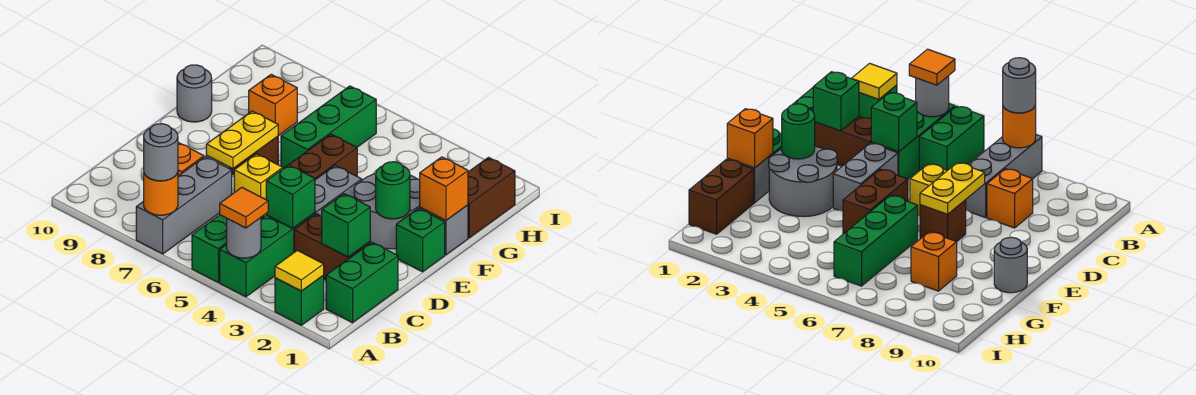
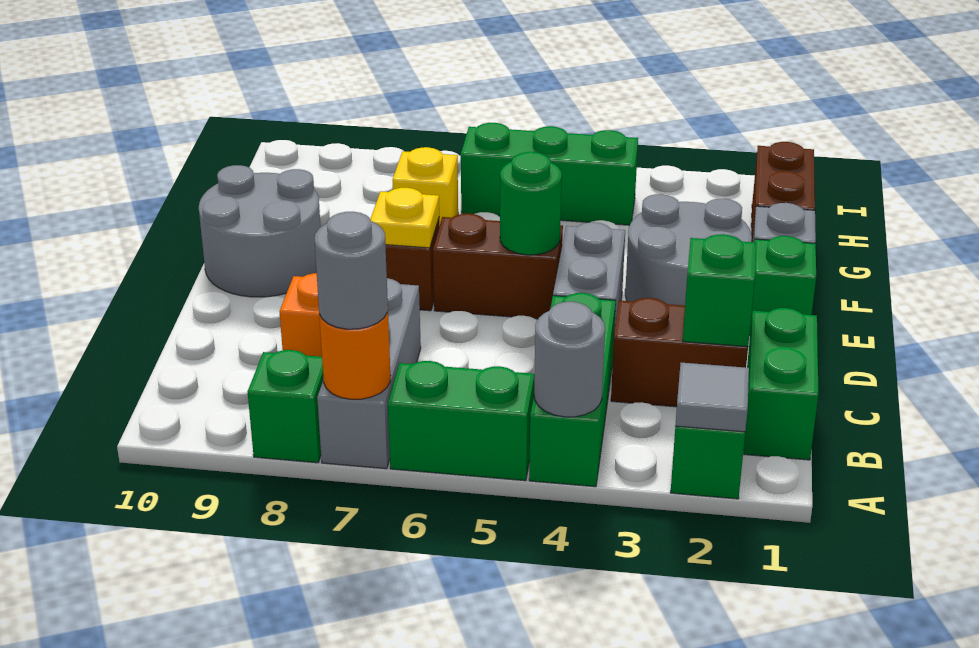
yellow 1x1 tile [275,250,324,291] -> grey 1x1 tile [675,363,749,432]
orange 1x1 tile [220,188,268,228] -> none
green 1x2 brick [192,215,264,282] -> green 1x2 brick turned to [388,361,535,481]
green 1x1 brick [266,165,315,228] -> green 1x1 brick moved to [248,350,323,463]
yellow 1x1 brick [234,154,283,199] -> yellow 1x1 brick moved to [392,147,458,226]
yellow 1x2 plate [206,111,278,169] -> yellow 1x1 plate [371,188,439,248]
green 1x1 round brick [376,162,410,219] -> green 1x1 round brick moved to [500,152,562,255]
brown 1x2 brick [289,134,357,180] -> brown 1x2 brick turned to [433,214,563,319]
orange 1x1 brick [420,157,468,221] -> none
green 1x3 brick [281,86,376,169] -> green 1x3 brick turned to [461,123,638,225]
grey 1x1 round brick [177,65,212,122] -> grey 2x2 round brick [199,165,321,297]
orange 1x1 brick [249,74,297,136] -> none

